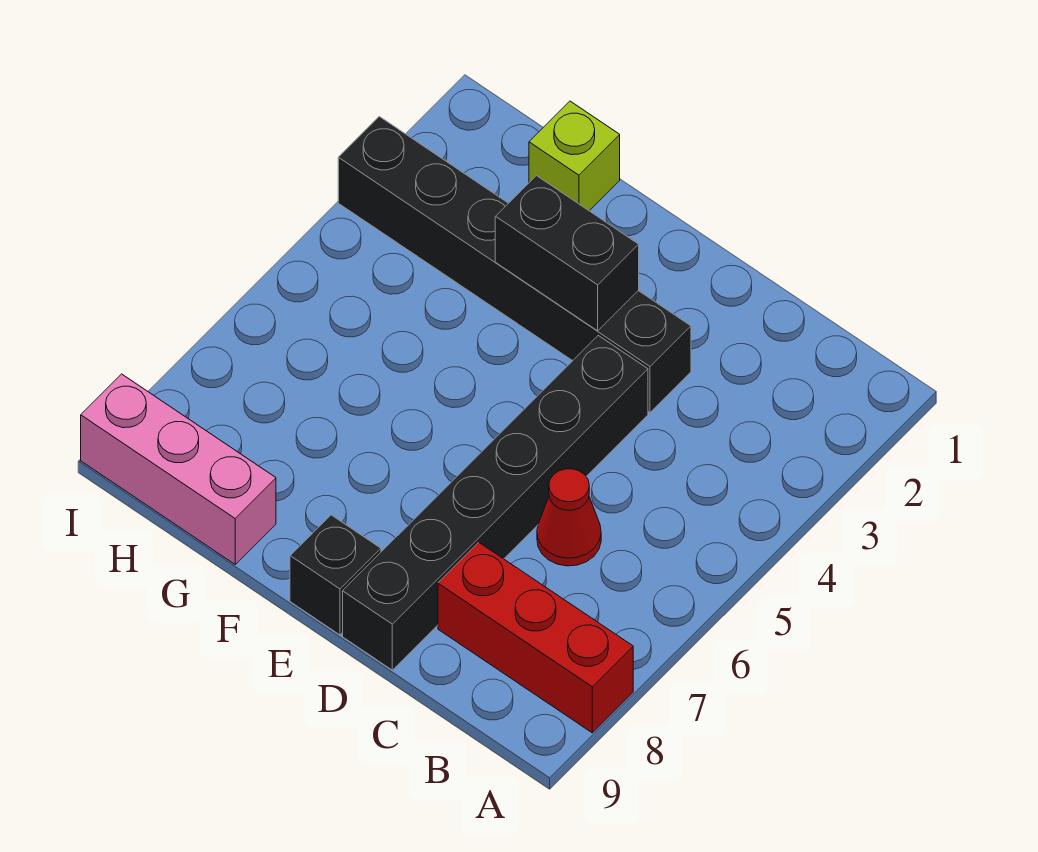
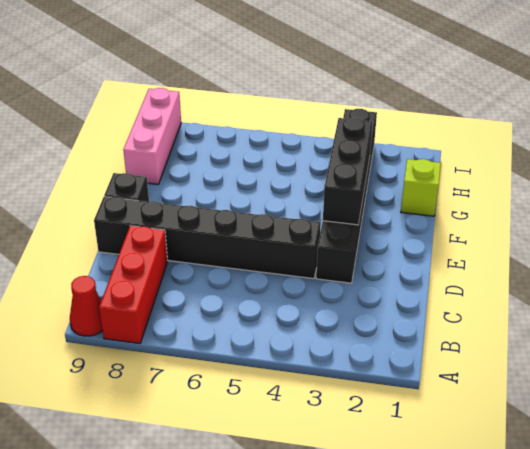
red 1x1 cone [537,469,601,566] -> red 1x1 cone moved to [70,276,103,336]
black 1x2 brick [495,176,639,331] -> black 1x3 brick [323,117,373,225]

